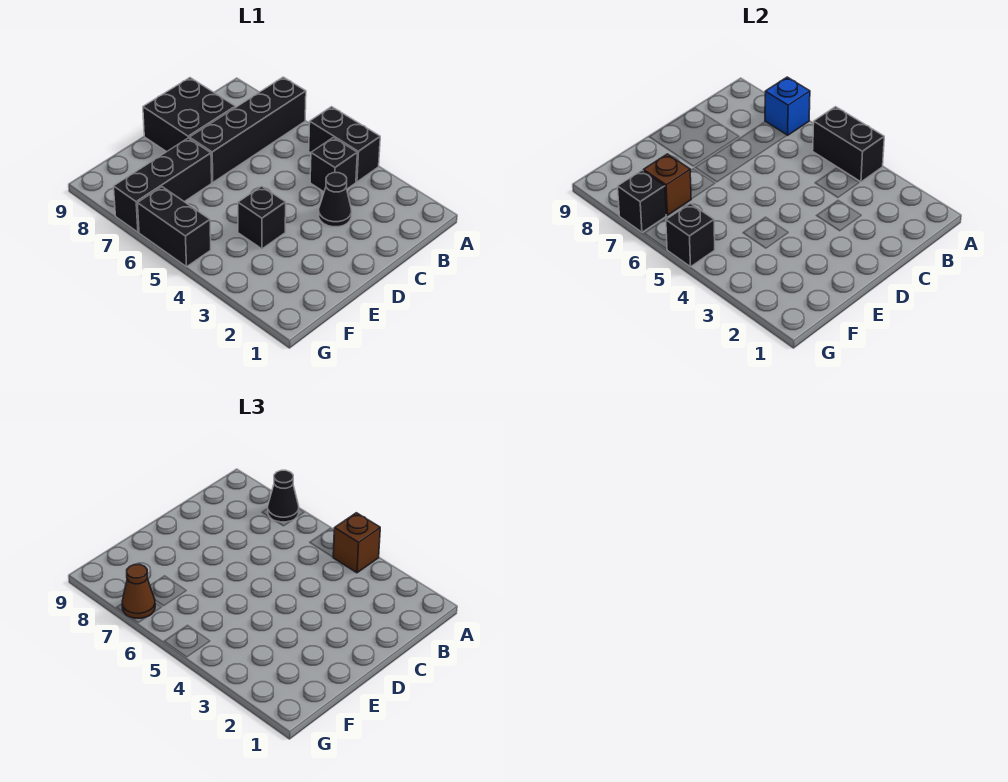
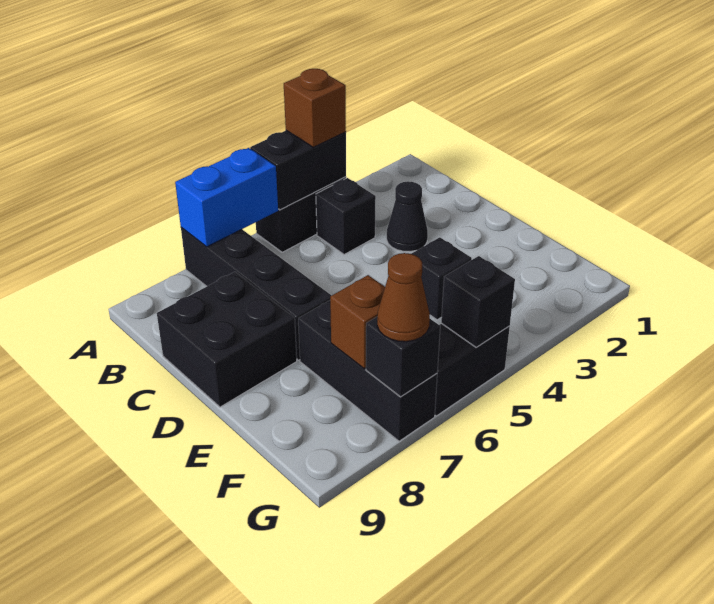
blue 1x1 brick [765,77,810,135] -> blue 1x2 brick [175,148,278,247]
black 1x1 cone [268,470,299,522] -> none

